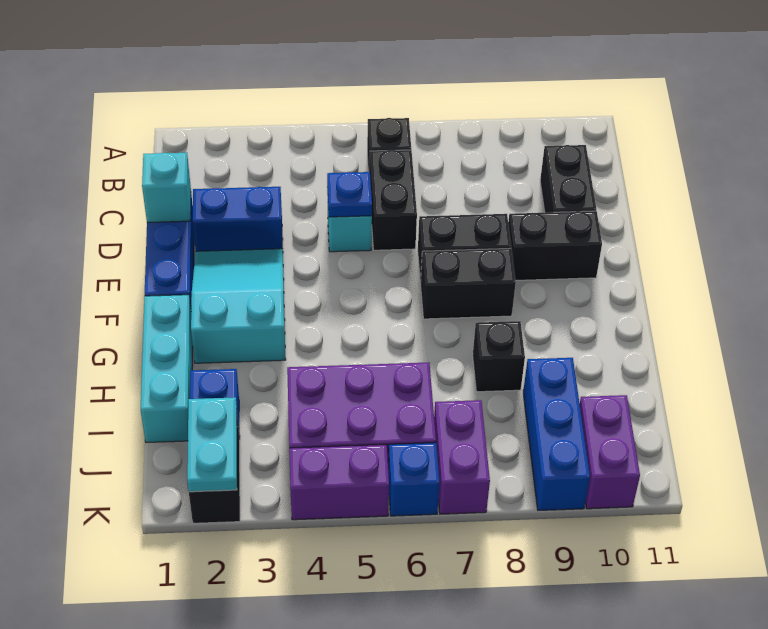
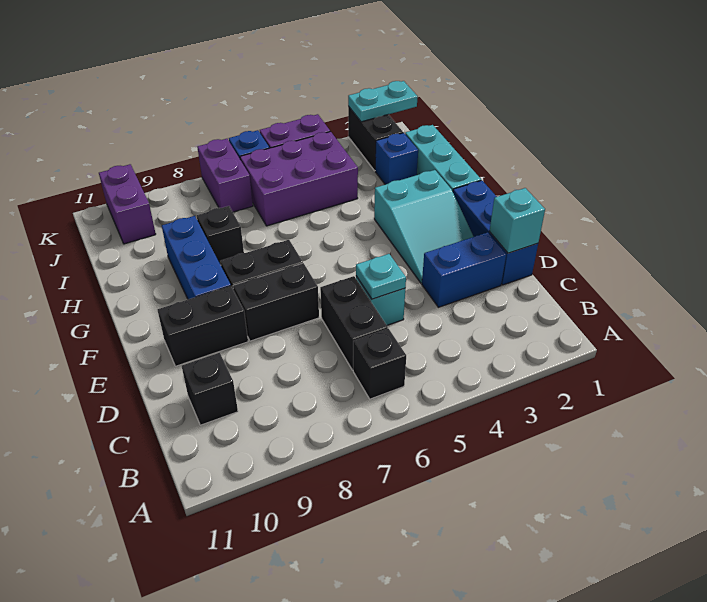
black 1x2 brick [540,145,596,213] -> black 1x1 brick [182,353,238,425]
blue 1x1 plate [327,172,372,217] -> cyan 1x1 plate [356,254,406,299]
blue 1x3 brick [523,358,590,510] -> blue 1x3 brick moved to [162,216,231,299]
cyan 1x2 plate [187,397,237,492] -> cyan 1x2 plate turned to [348,81,418,122]

